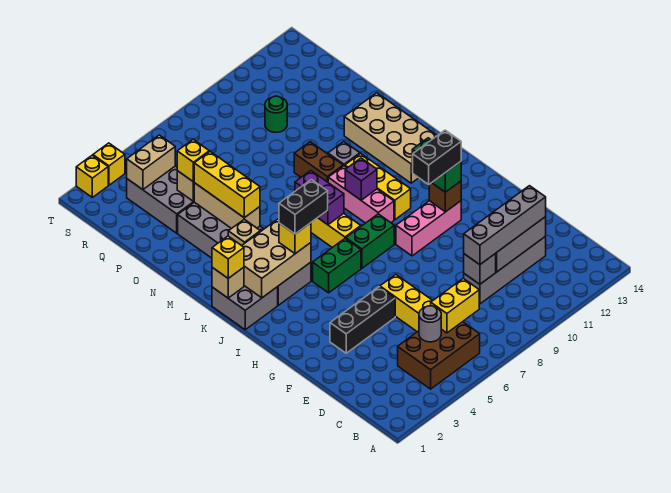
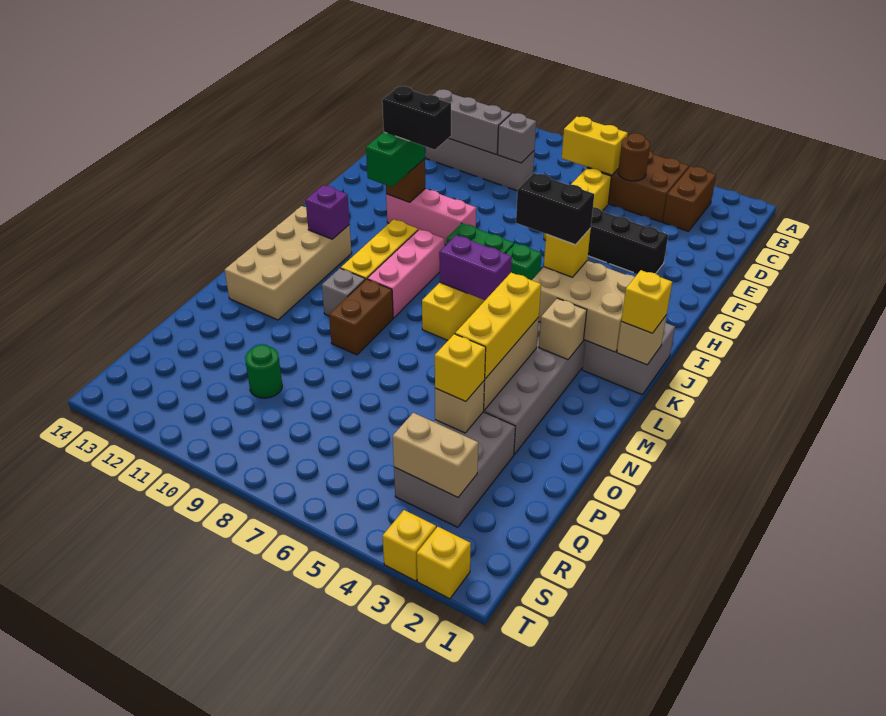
none -> brown 1x2 brick [663,166,716,231]
grey 1x1 round brick [419,306,441,342] -> brown 1x1 round brick [618,133,650,181]
grey 1x4 brick [464,186,546,265] -> none
green 1x2 brick [313,239,361,293] -> green 1x1 brick [505,243,542,280]
purple 1x2 brick [295,171,344,225] -> purple 1x2 brick turned to [439,235,512,300]
purple 1x1 brick [345,158,377,200] -> purple 1x1 brick moved to [306,185,350,239]

